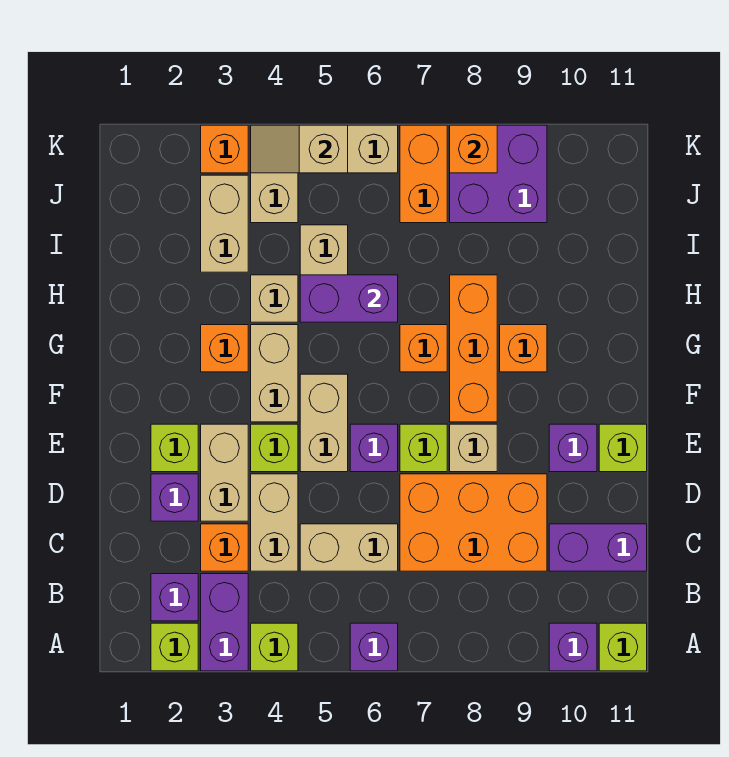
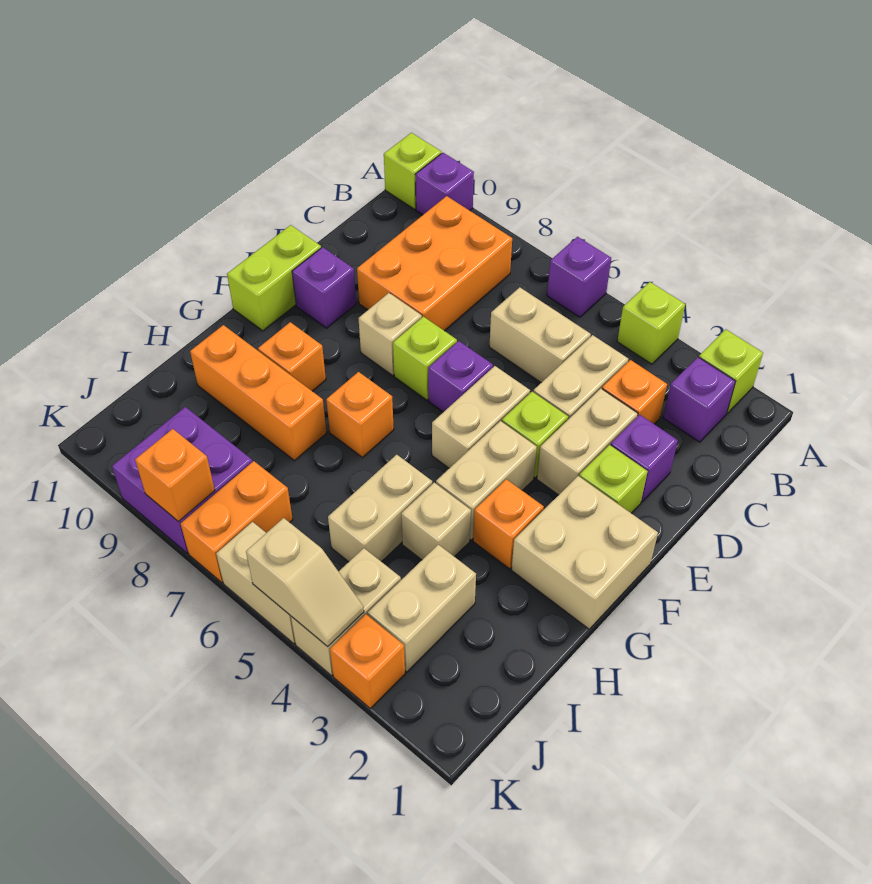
purple 1x2 brick [201,574,248,671] -> none
orange 2x3 brick [400,474,547,571] -> orange 2x3 brick turned to [357,196,512,331]
purple 1x2 brick [549,524,647,571] -> none
lime 1x1 brick [599,424,647,472] -> lime 1x2 brick [227,225,321,331]
none -> tan 2x2 brick [511,476,658,629]
orange 1x3 brick [450,275,497,422] -> orange 1x3 brick turned to [190,325,327,461]
purple 1x2 brick [300,275,398,322] -> none

